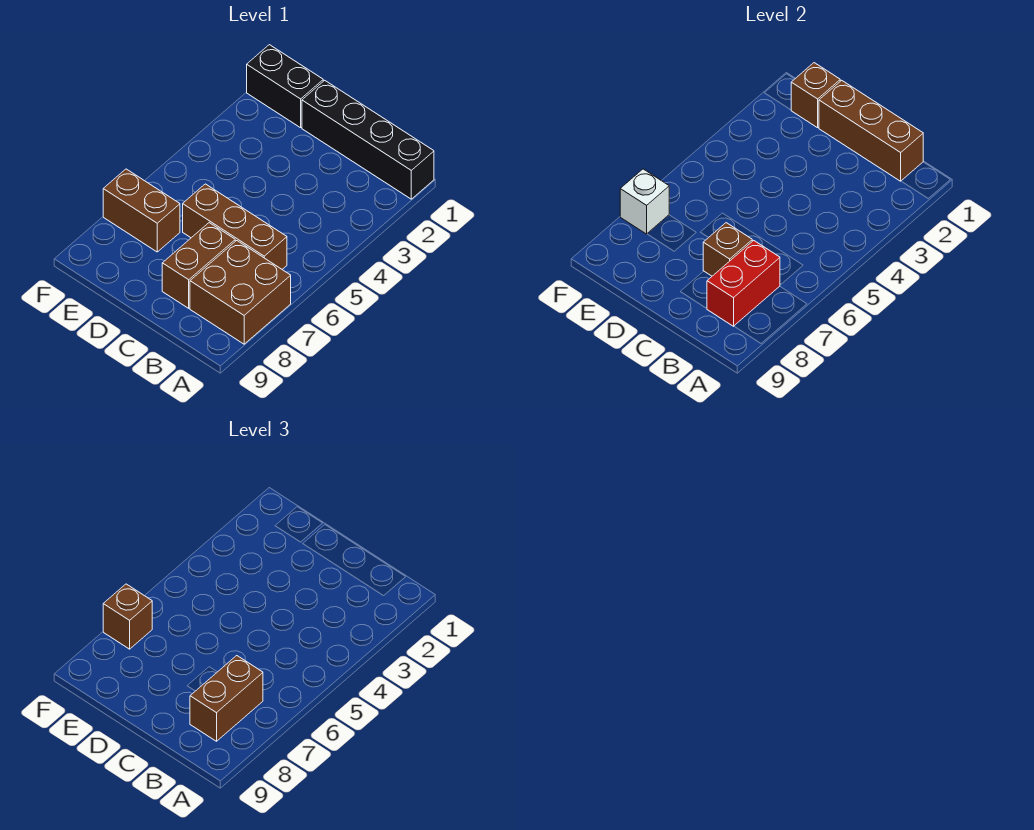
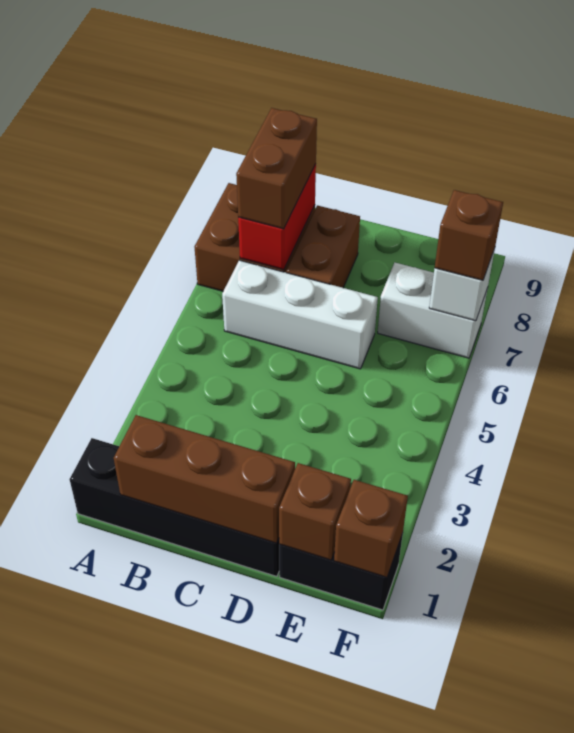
brown 1x3 brick [183,184,287,269] -> white 1x3 brick [222,260,378,369]
brown 1x1 brick [703,223,752,276] -> brown 1x1 brick moved to [334,480,408,577]
brown 1x2 brick [103,169,180,252] -> white 1x2 brick [378,263,487,358]

